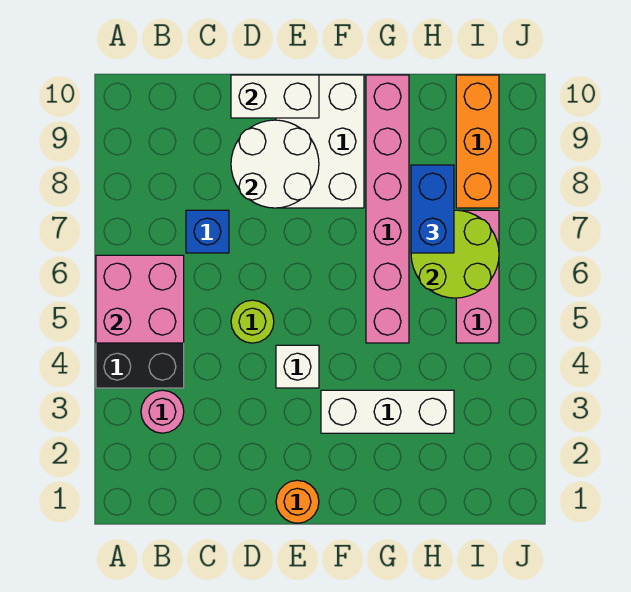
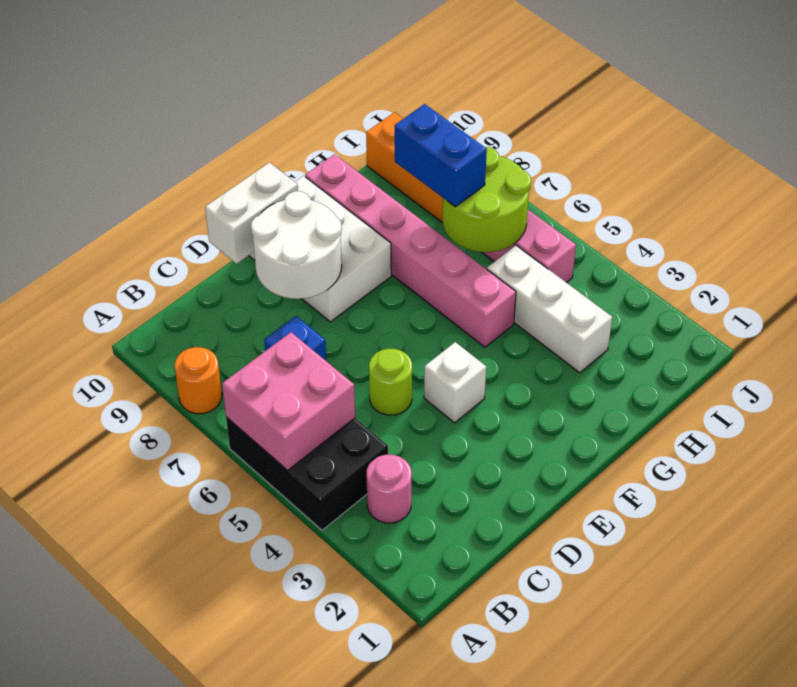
orange 1x1 round brick [276,480,319,523] -> orange 1x1 round brick moved to [174,347,222,414]
white 1x3 brick [321,390,454,433] -> white 1x3 brick turned to [487,246,612,373]

